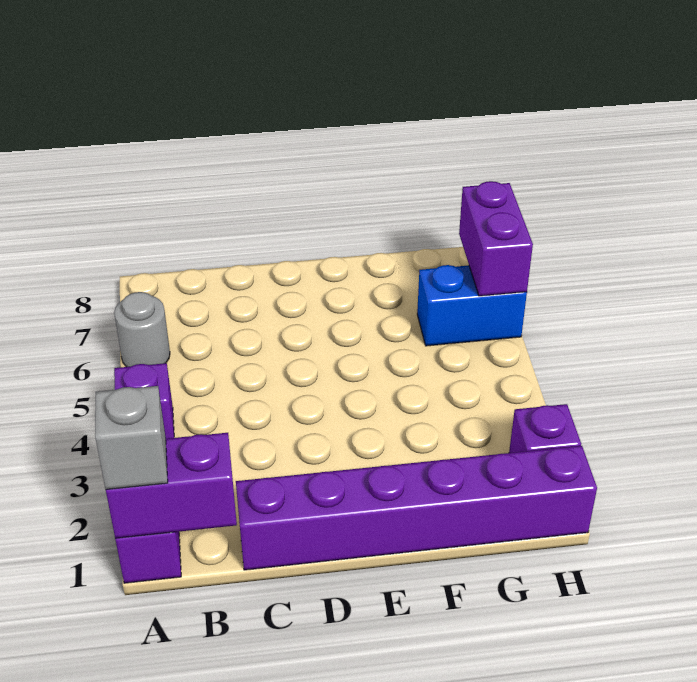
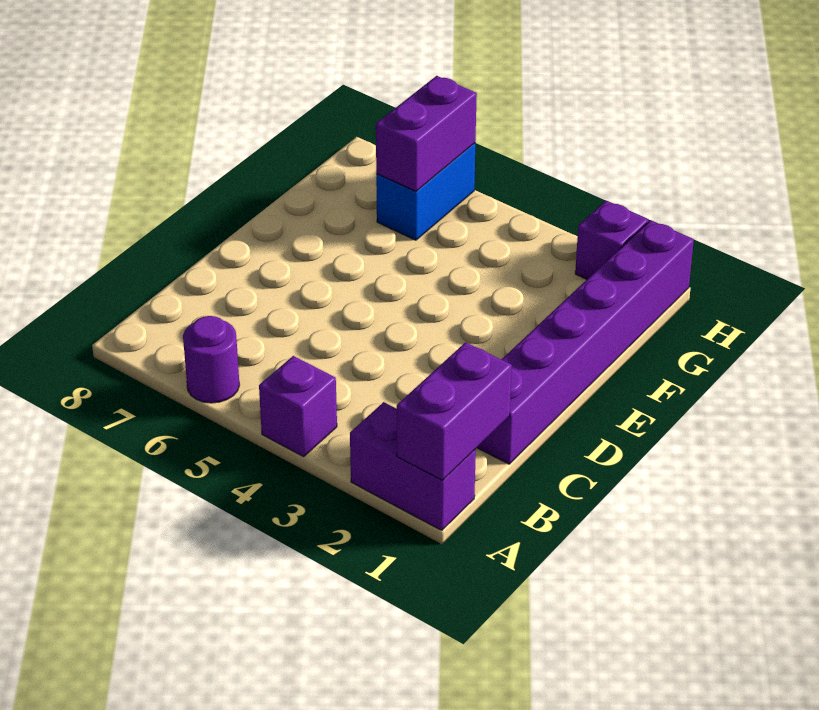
grey 1x1 brick [95,386,168,490] -> none
grey 1x1 round brick [114,292,170,367] -> purple 1x1 round brick [183,316,239,403]
purple 1x2 brick [459,181,533,296] -> purple 1x2 brick turned to [376,76,477,191]

